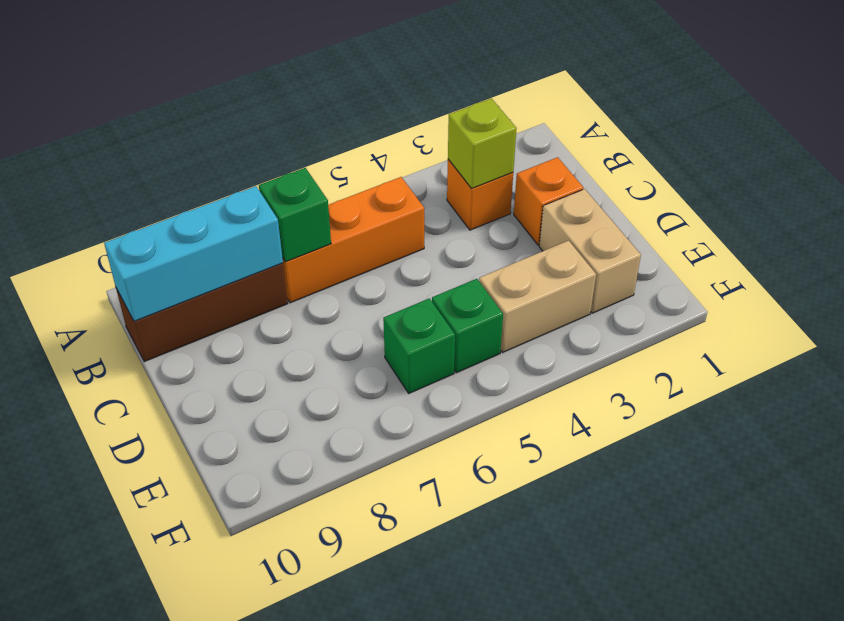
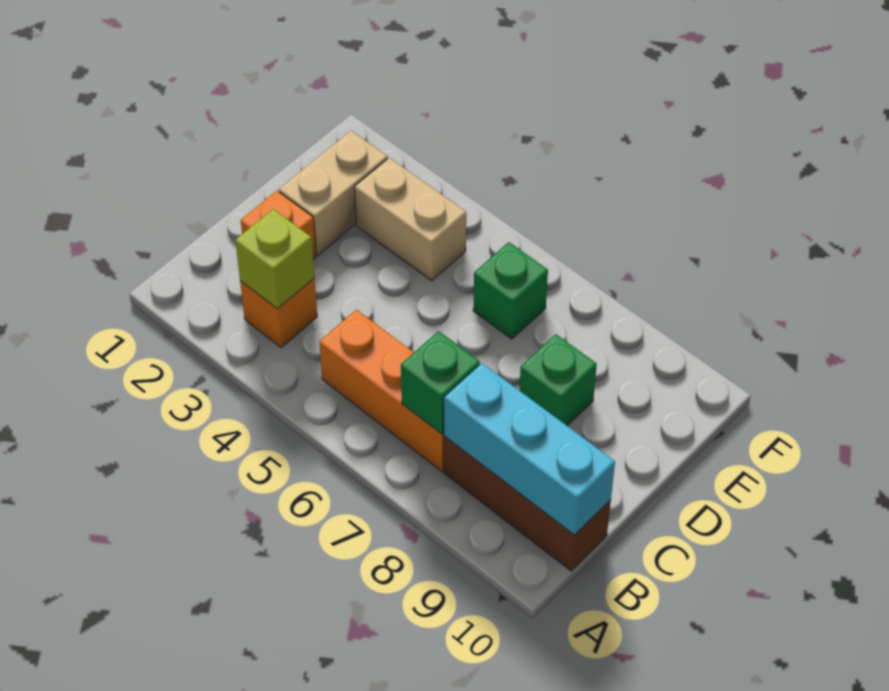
green 1x1 brick [432,279,503,373] -> green 1x1 brick moved to [519,334,597,426]

